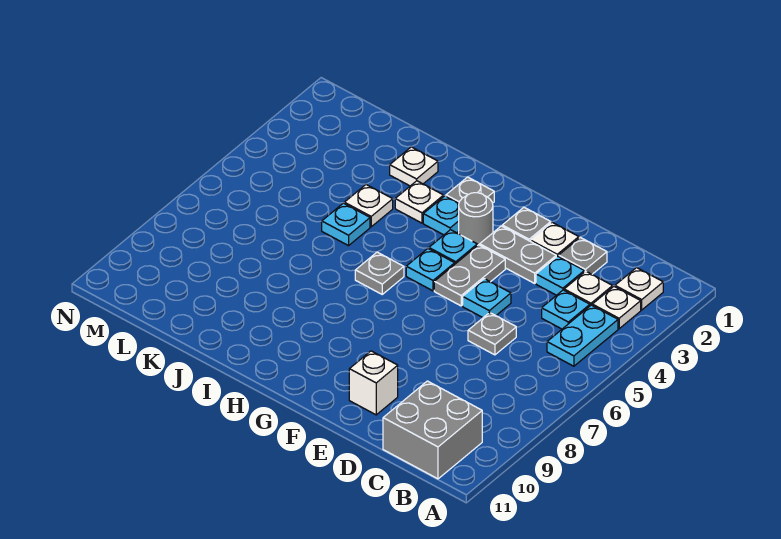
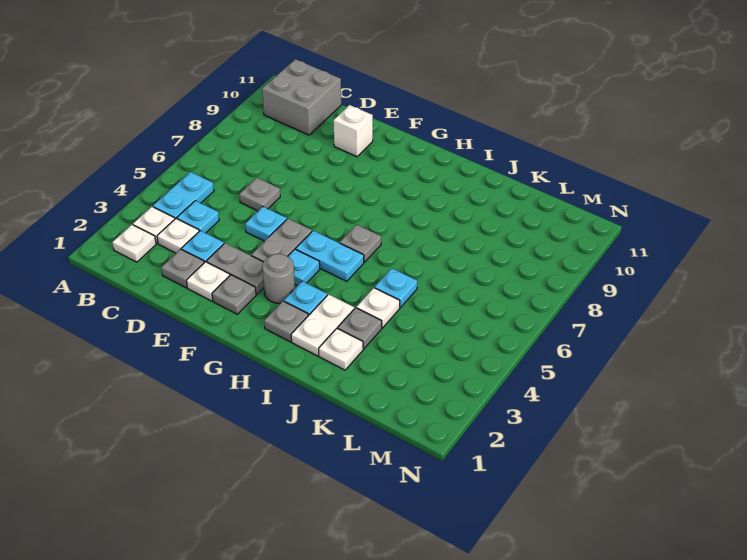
cyan 1x1 plate [406,249,455,291] -> cyan 1x2 plate [296,231,364,281]
white 1x1 plate [395,181,444,223] -> white 1x2 plate [291,294,354,356]
none -> grey 1x1 plate [338,308,382,349]

